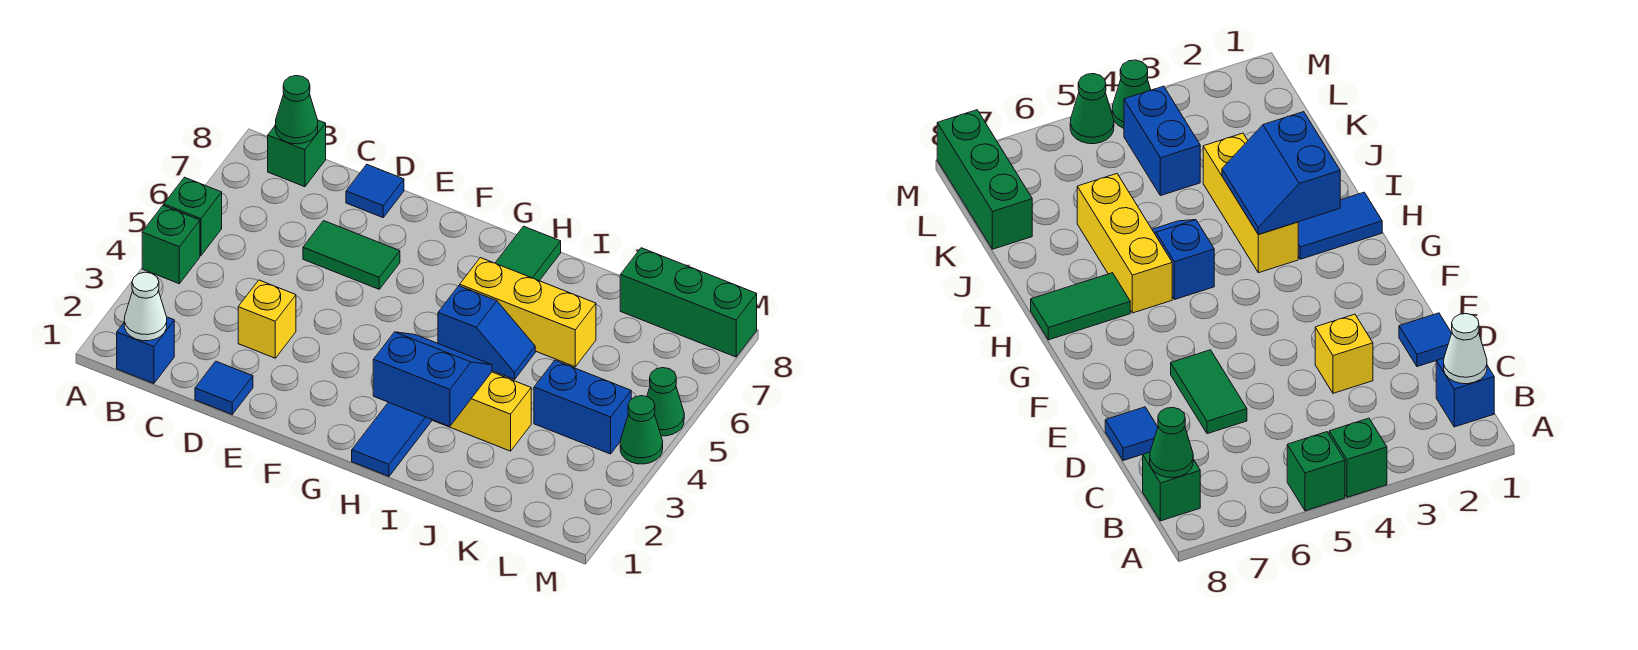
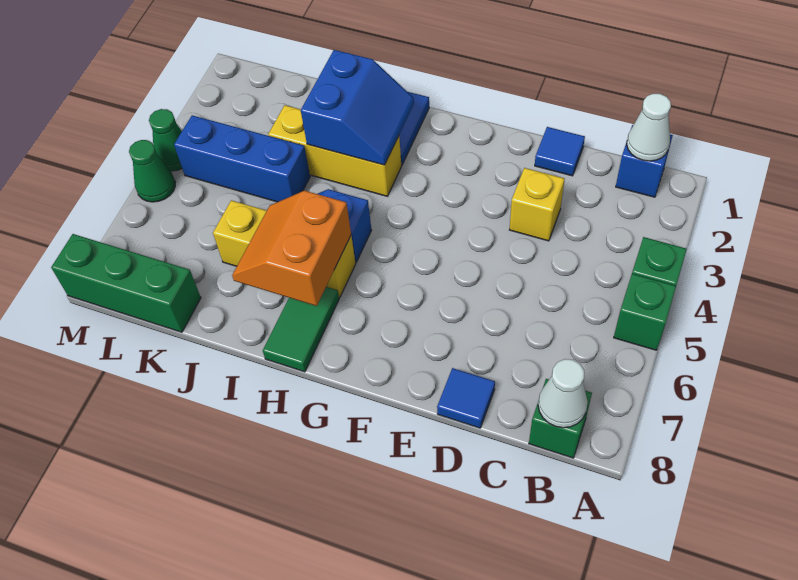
green 1x1 cone [275,76,318,144] -> white 1x1 cone [538,359,588,428]
green 1x2 tile [303,221,400,289] -> none
blue 2x2 slope [373,332,492,426] -> blue 2x2 slope turned to [301,50,414,165]
none -> orange 2x2 slope [232,191,351,306]
blue 1x2 brick [534,360,631,454] -> blue 1x3 brick [174,115,310,202]

